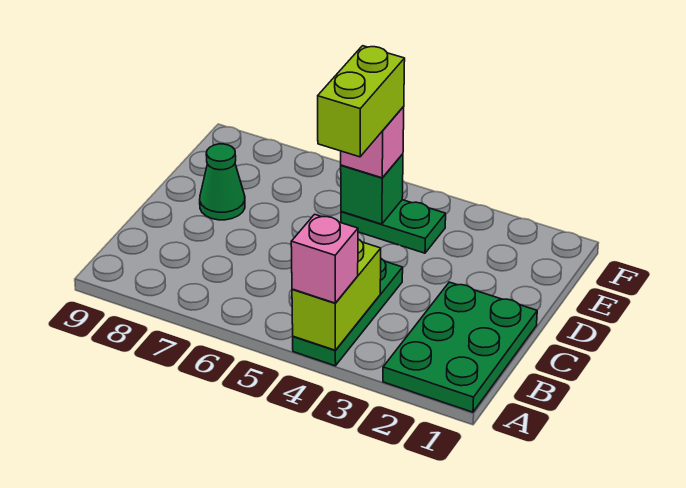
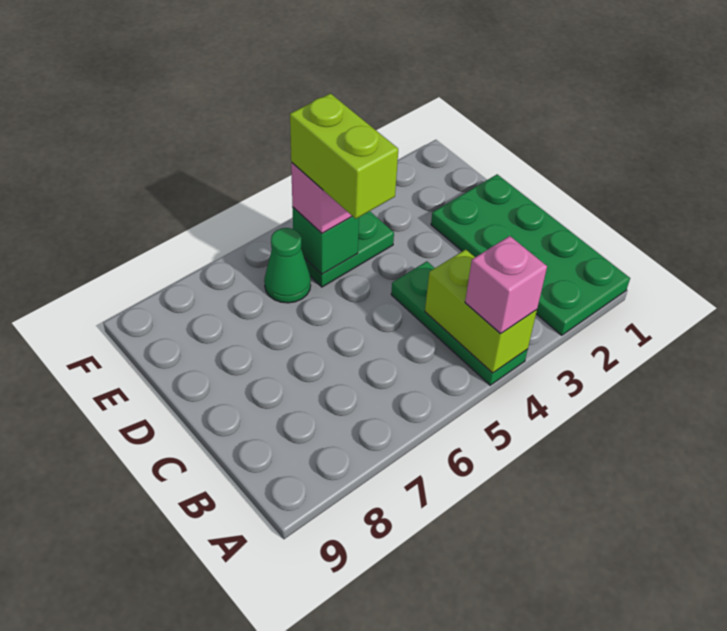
green 2x3 plate [383,282,537,412] -> green 2x4 plate [431,174,630,335]
green 1x1 cone [200,144,245,220] -> green 1x1 cone moved to [264,228,311,303]

